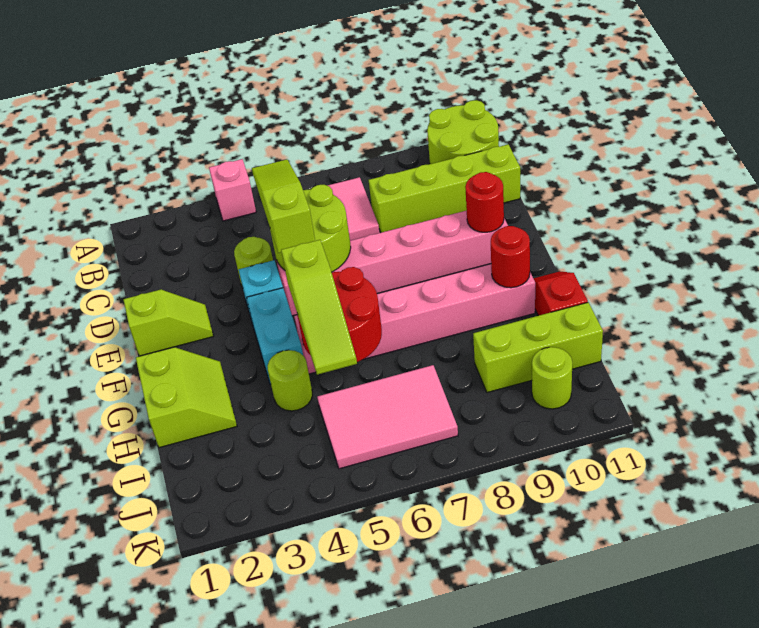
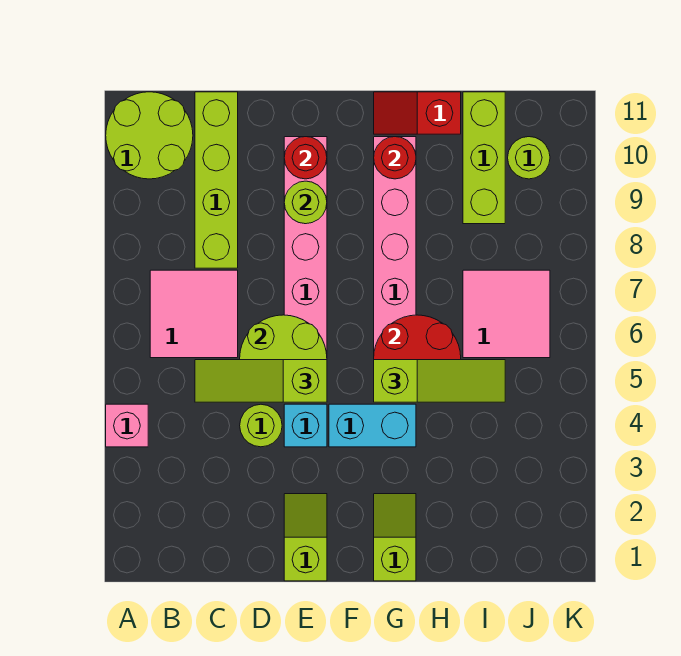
lime 2x2 slope [136,347,237,448] -> lime 1x2 slope [374,494,416,581]
lime 1x1 round brick [267,350,312,411] -> lime 1x1 round brick moved to [284,181,327,224]
pink 2x3 tile [317,365,458,469] -> pink 2x2 tile [463,270,550,358]

